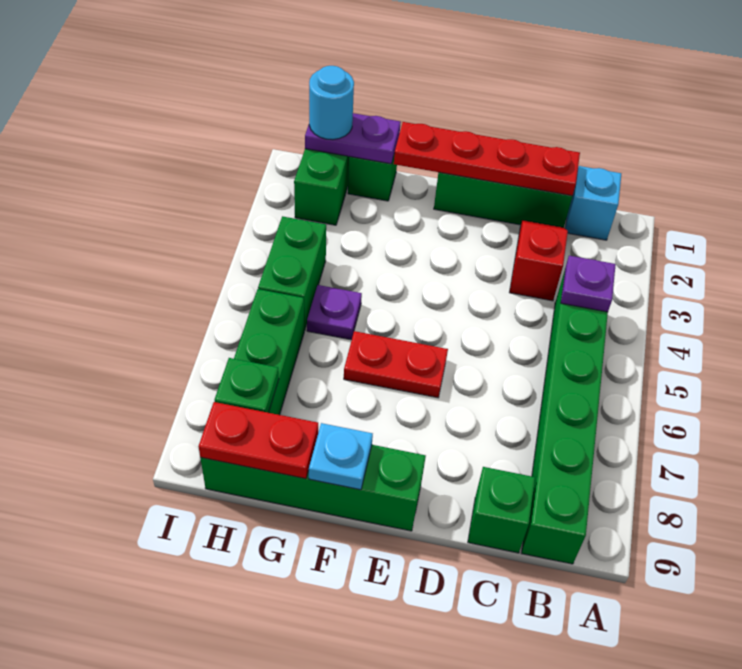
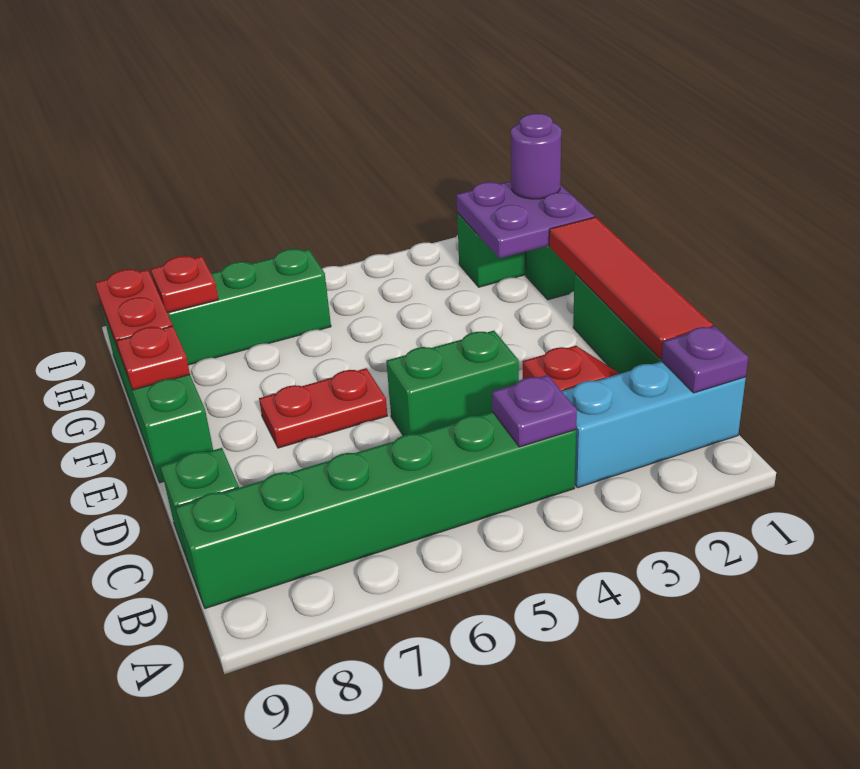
cyan 1x1 brick [565,166,621,240] -> cyan 1x3 brick [562,361,746,488]
red 1x4 plate [394,122,580,196] -> red 1x4 tile [549,217,713,359]
red 1x2 plate [344,331,448,398] -> red 1x2 plate turned to [259,368,388,448]
cyan 1x1 plate [309,423,373,490] -> red 1x1 plate [117,326,190,390]
purple 1x2 plate [305,113,401,164] -> purple 2x2 plate [456,181,594,258]
purple 1x1 plate [307,285,362,340] -> purple 1x1 plate moved to [662,326,748,393]
cyan 1x1 round brick [309,66,354,140] -> purple 1x1 round brick [511,114,561,199]
green 1x2 brick [258,216,326,331] -> green 1x2 brick moved to [386,331,519,435]
green 1x1 plate [215,358,279,413] -> red 1x1 plate [151,256,218,313]

